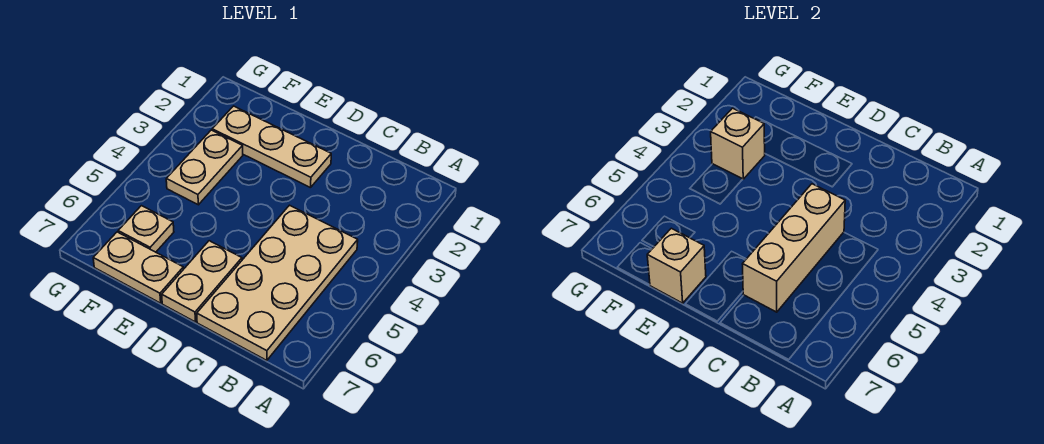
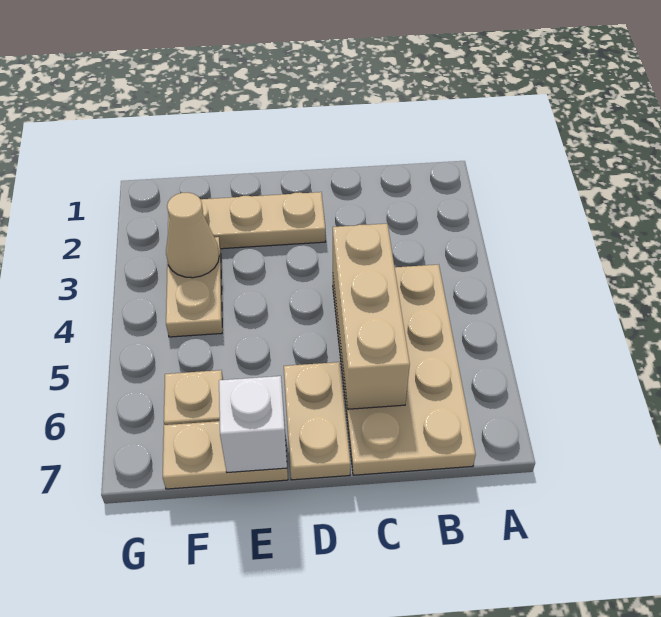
tan 1x1 brick [647,228,706,303] -> white 1x1 brick [219,376,287,472]
tan 1x1 brick [711,108,765,179] -> tan 1x1 cone [166,193,219,278]

